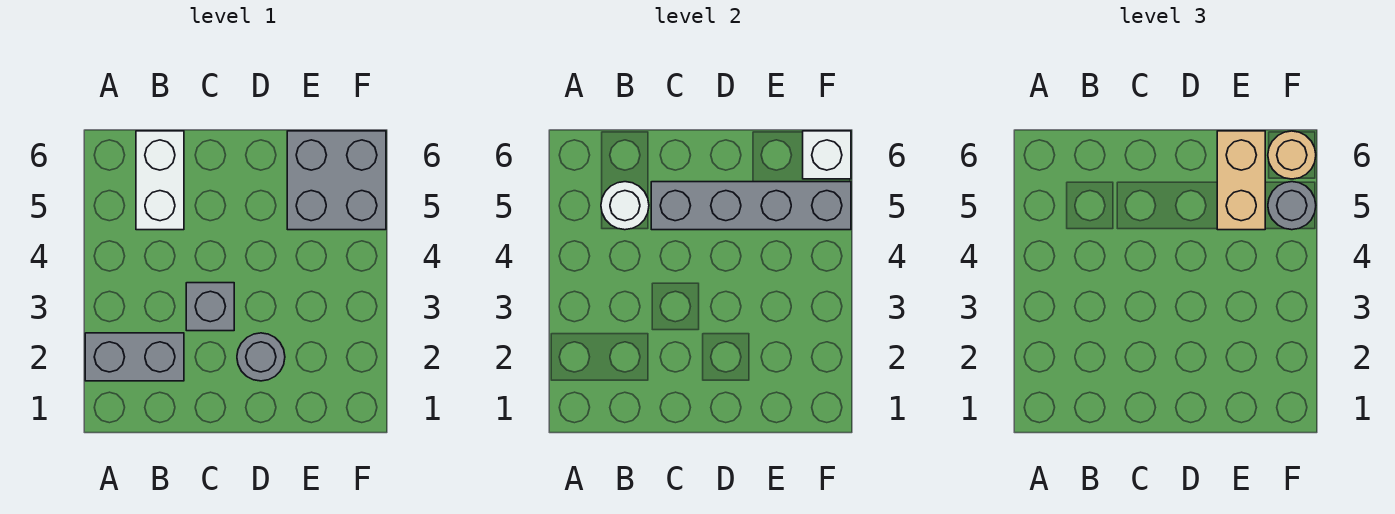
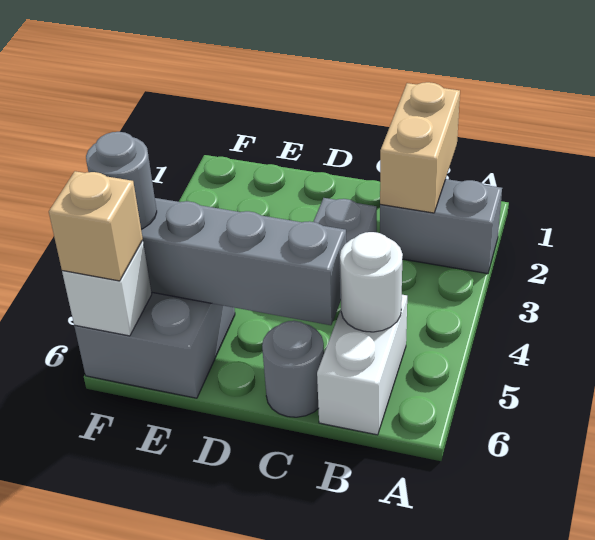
grey 1x1 round brick [237,333,285,381] -> grey 1x1 round brick moved to [262,321,324,417]
tan 1x2 brick [1217,131,1265,230] -> tan 1x2 brick moved to [380,82,460,213]
tan 1x1 round brick [1268,131,1316,179] -> tan 1x1 brick [49,171,143,281]

